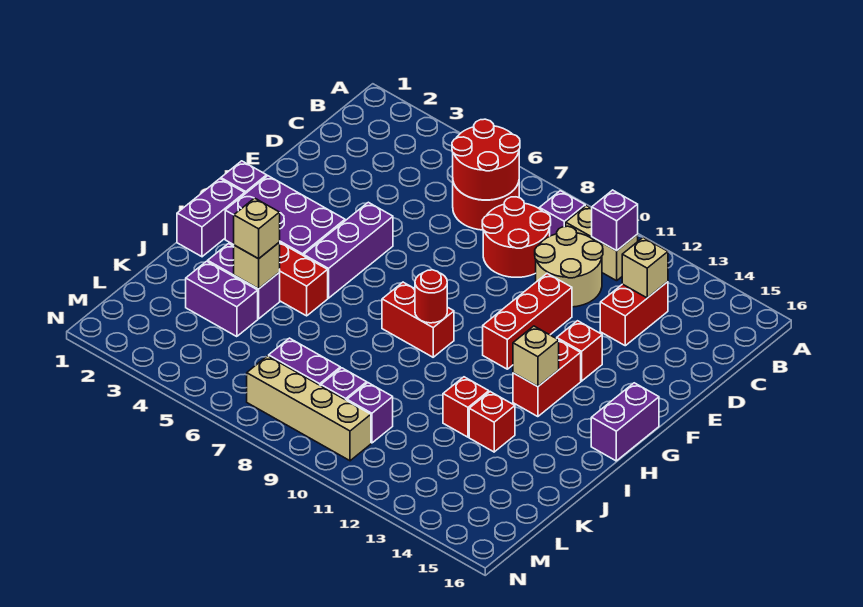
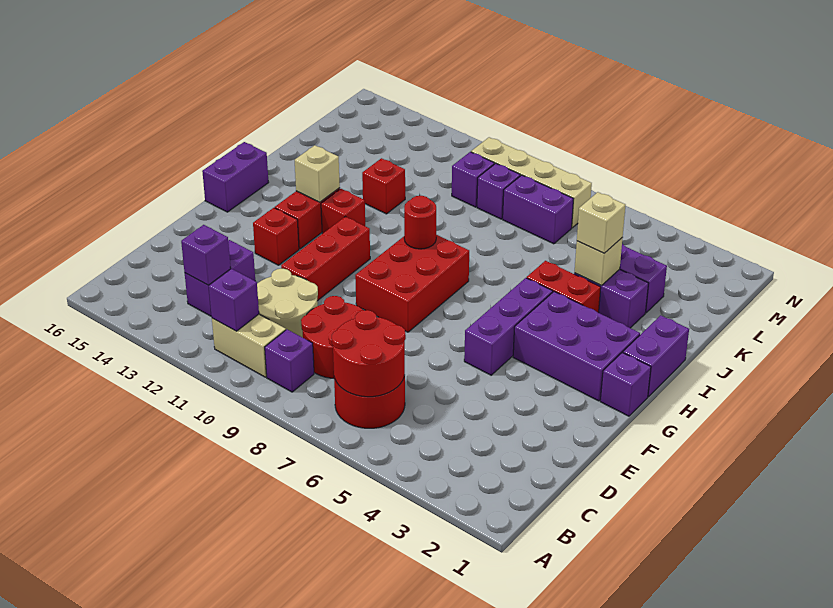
red 1x2 brick [600,282,668,346] -> purple 1x2 brick [185,240,255,316]
tan 1x1 brick [622,238,668,298] -> purple 1x1 brick [181,225,231,285]
red 1x2 brick [382,282,454,357] -> red 2x3 brick [355,235,469,332]
red 1x1 brick [469,392,515,452] -> red 1x1 brick moved to [321,189,365,234]

